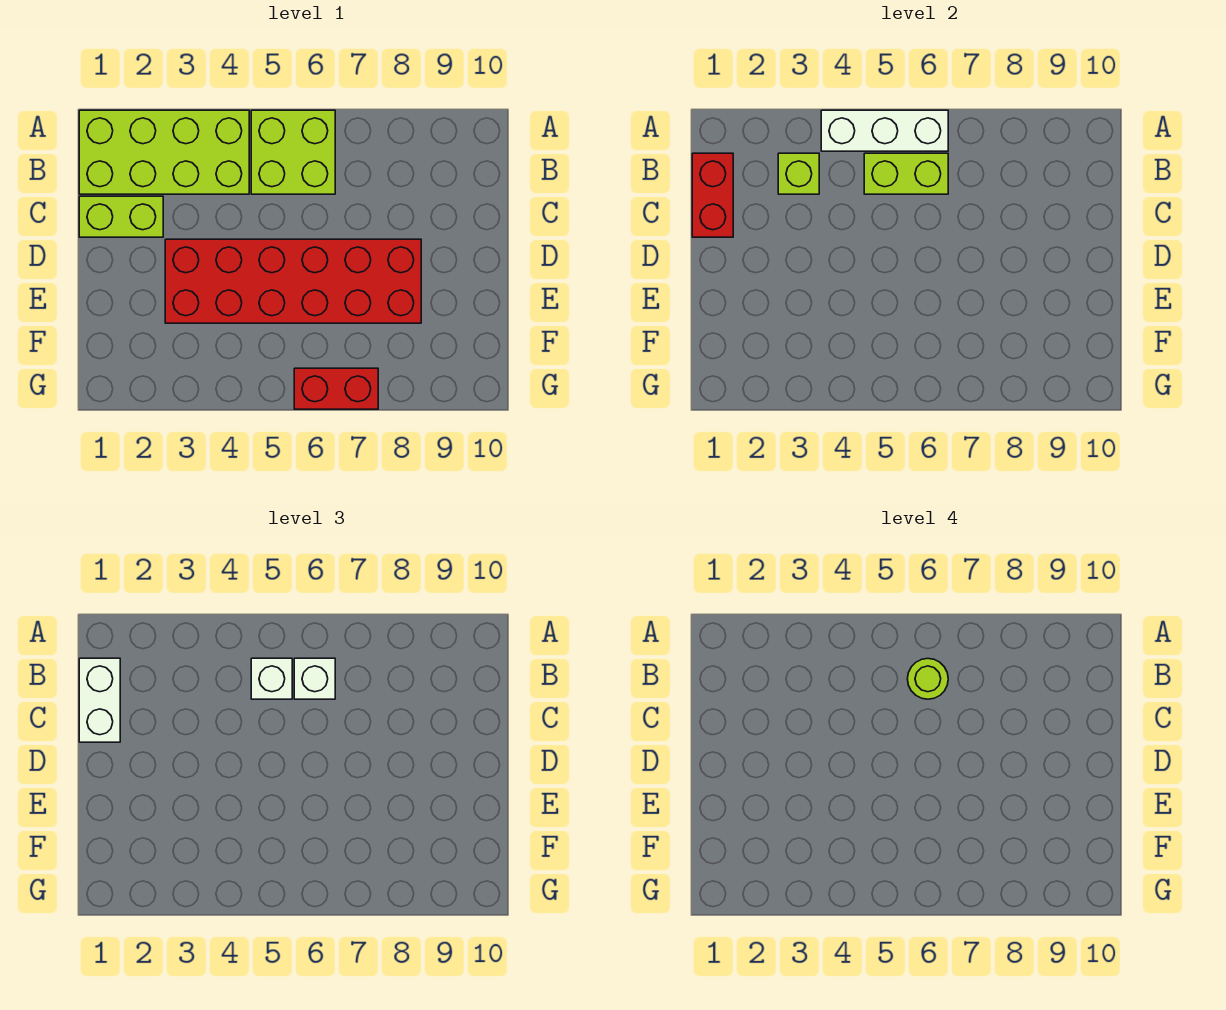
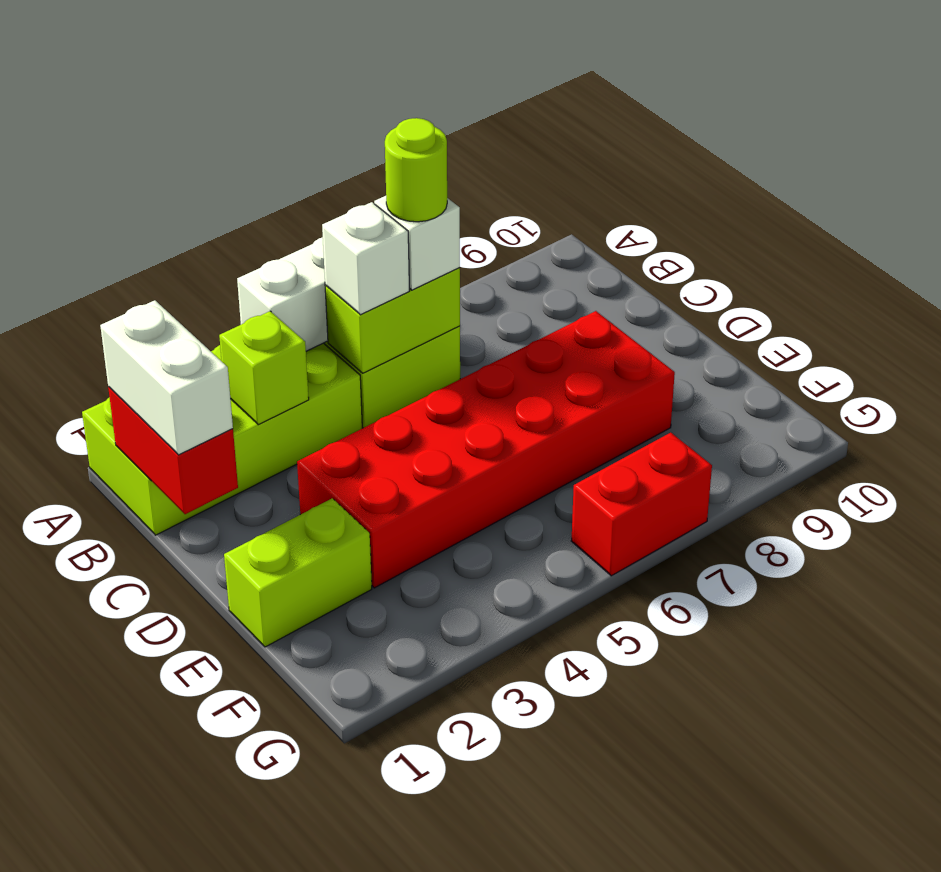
lime 1x2 brick [79,196,163,237] -> lime 1x2 brick moved to [224,498,372,647]

